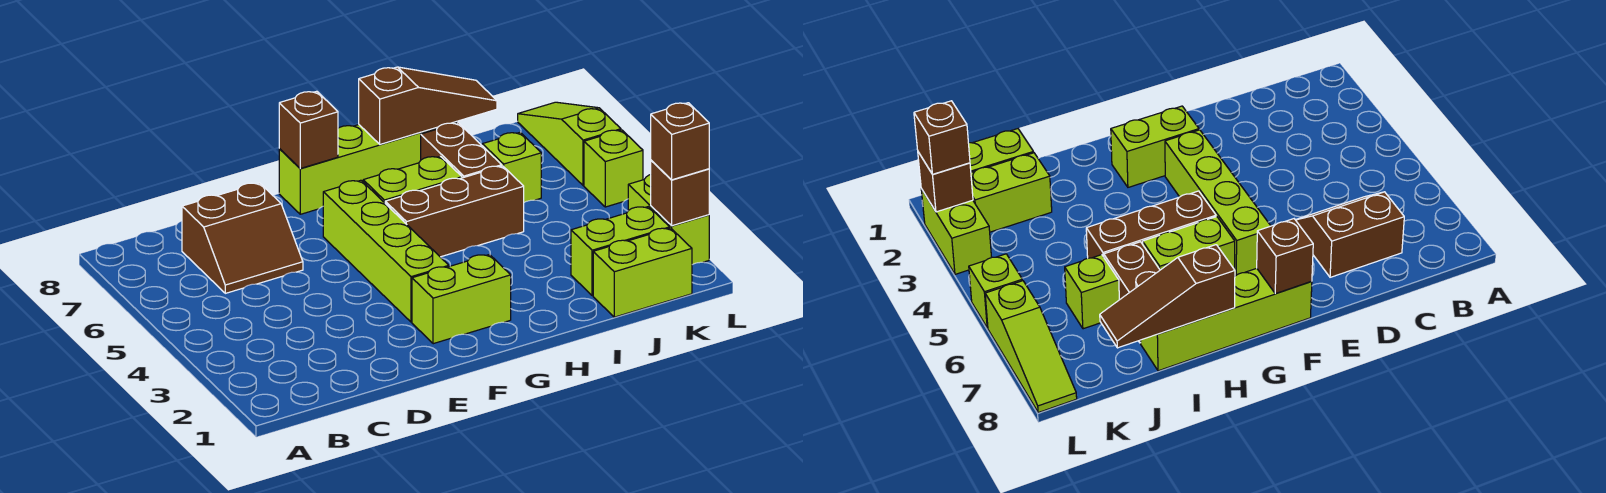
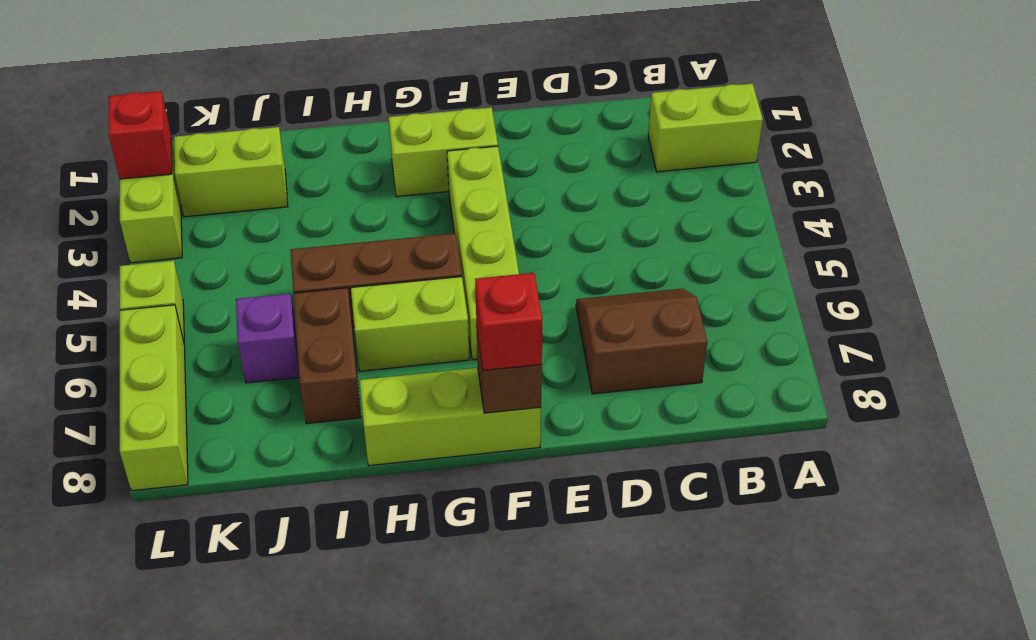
lime 1x4 brick [279,121,457,214] -> lime 1x3 brick [360,368,541,466]
none -> red 1x1 brick [475,273,542,371]
brown 1x3 slope [359,67,497,144] -> none
lime 1x2 brick [593,228,692,317] -> lime 1x2 brick moved to [648,83,763,172]
lime 1x1 brick [482,132,541,202] -> purple 1x1 brick [236,294,299,383]
brown 1x1 brick [651,160,709,226] -> red 1x1 brick [109,91,172,179]
brown 1x1 brick [651,103,709,180] -> none
lime 1x3 slope [518,102,621,185] -> lime 1x3 brick [120,305,188,491]

